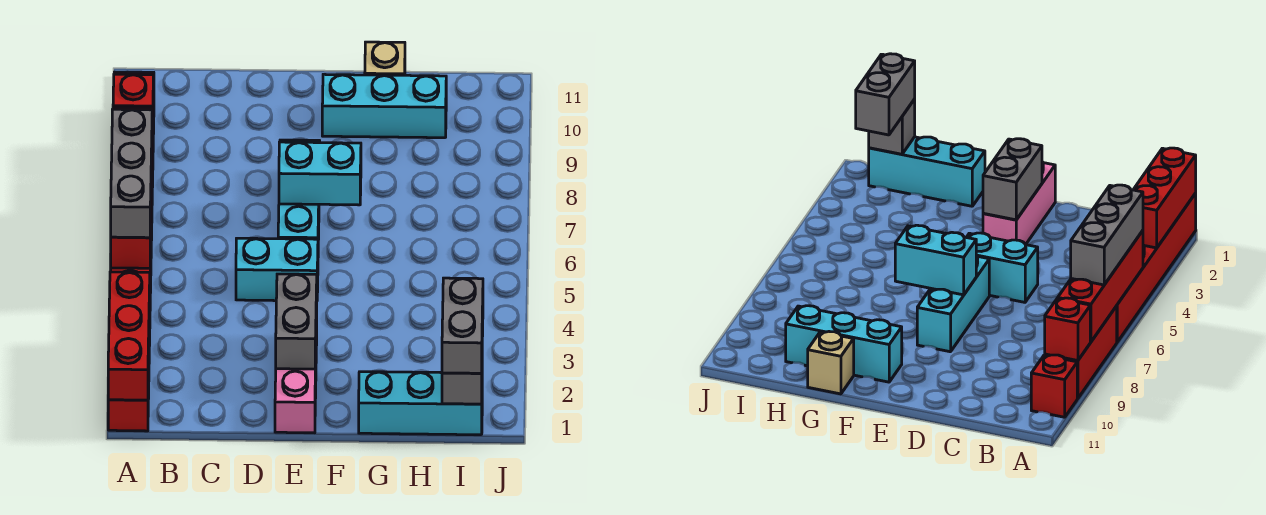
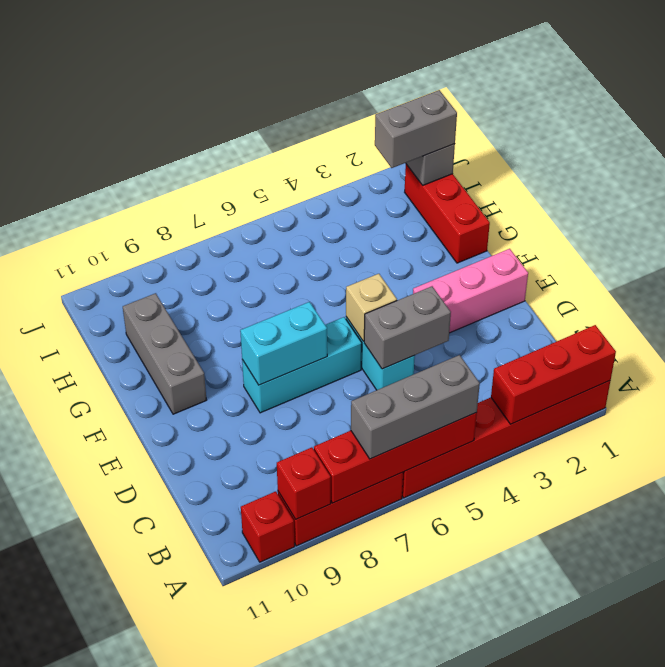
grey 1x2 brick [276,274,317,369] -> grey 1x2 brick moved to [364,286,451,369]
cyan 1x2 brick [279,142,361,205] -> cyan 1x2 brick turned to [240,302,327,385]
cyan 1x3 brick [322,74,446,138] -> grey 1x3 brick [123,293,206,414]
cyan 1x3 brick [359,372,482,435] -> red 1x3 brick [405,164,490,263]
tan 1x1 brick [365,42,405,75] -> tan 1x1 brick moved to [346,274,397,341]

